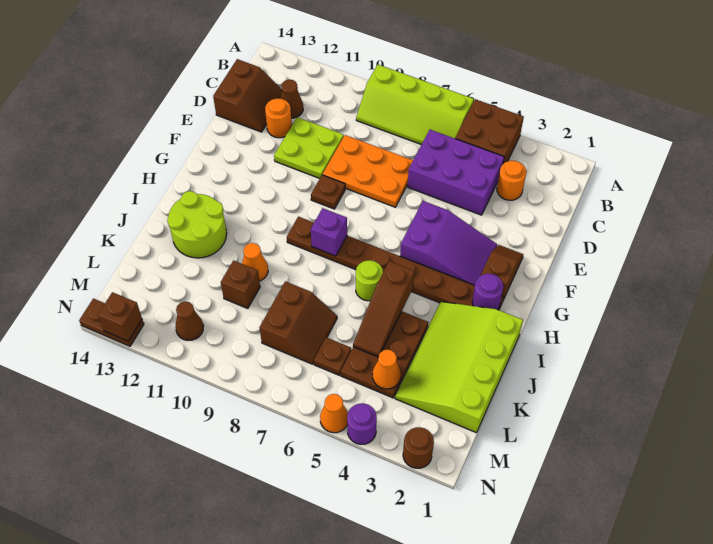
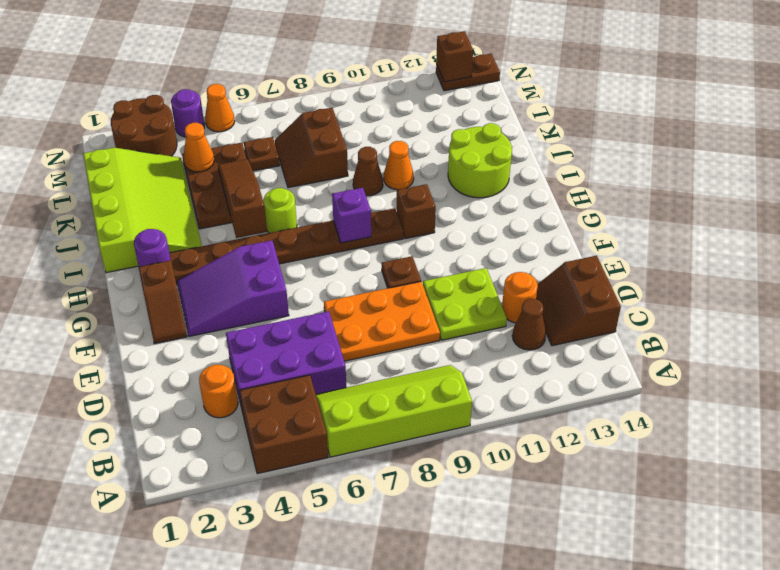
brown 1x1 brick [221,261,260,308] -> brown 1x1 brick moved to [397,184,436,239]
brown 1x1 cone [175,301,204,340] -> brown 1x1 cone moved to [353,147,383,196]
brown 1x1 round brick [403,427,434,468] -> brown 2x2 round brick [111,95,177,156]

